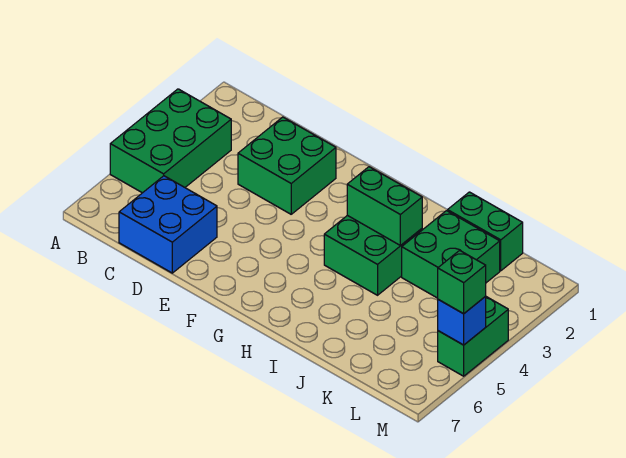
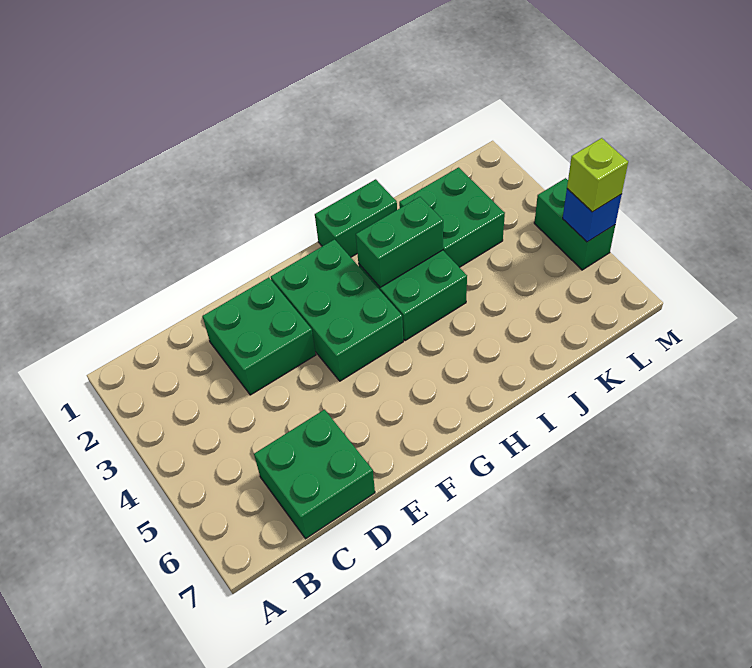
green 2x3 brick [110,89,231,193] -> green 2x3 brick moved to [271,240,403,381]
blue 2x2 brick [119,176,217,273] -> green 2x2 brick [254,410,375,539]
green 1x2 brick [448,192,523,271] -> green 1x2 brick moved to [315,179,397,257]
green 1x1 brick [438,250,486,314] -> lime 1x1 brick [567,138,628,212]

